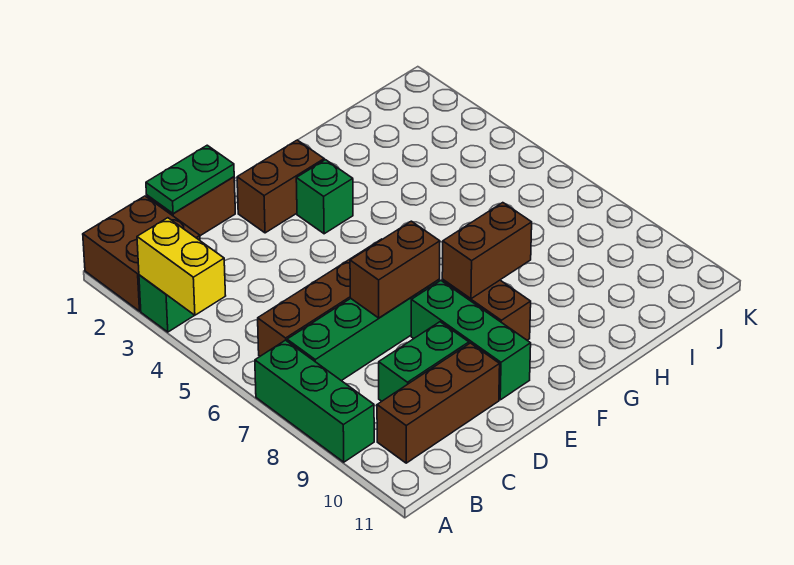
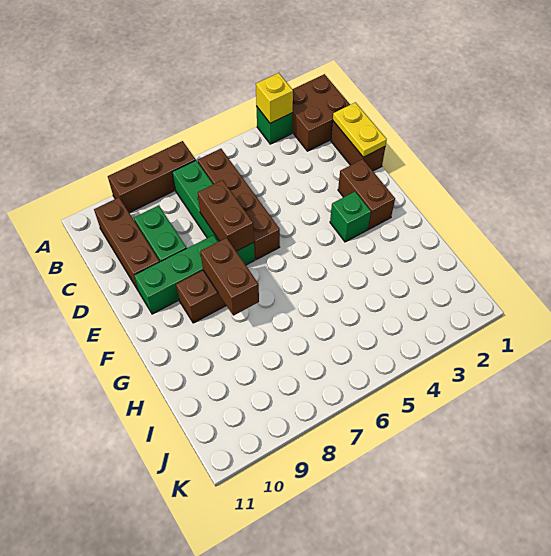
yellow 1x2 brick [137,218,226,315] -> yellow 1x1 brick [256,73,293,123]
green 1x3 brick [255,340,374,462] -> brown 1x3 brick [108,141,196,213]
green 1x2 plate [146,145,234,214] -> yellow 1x2 plate [333,102,387,157]

